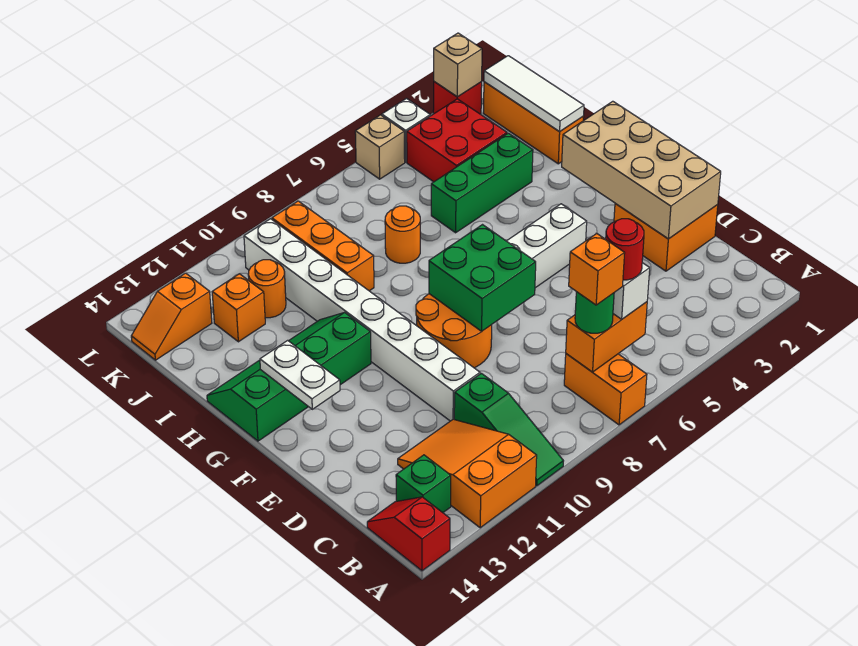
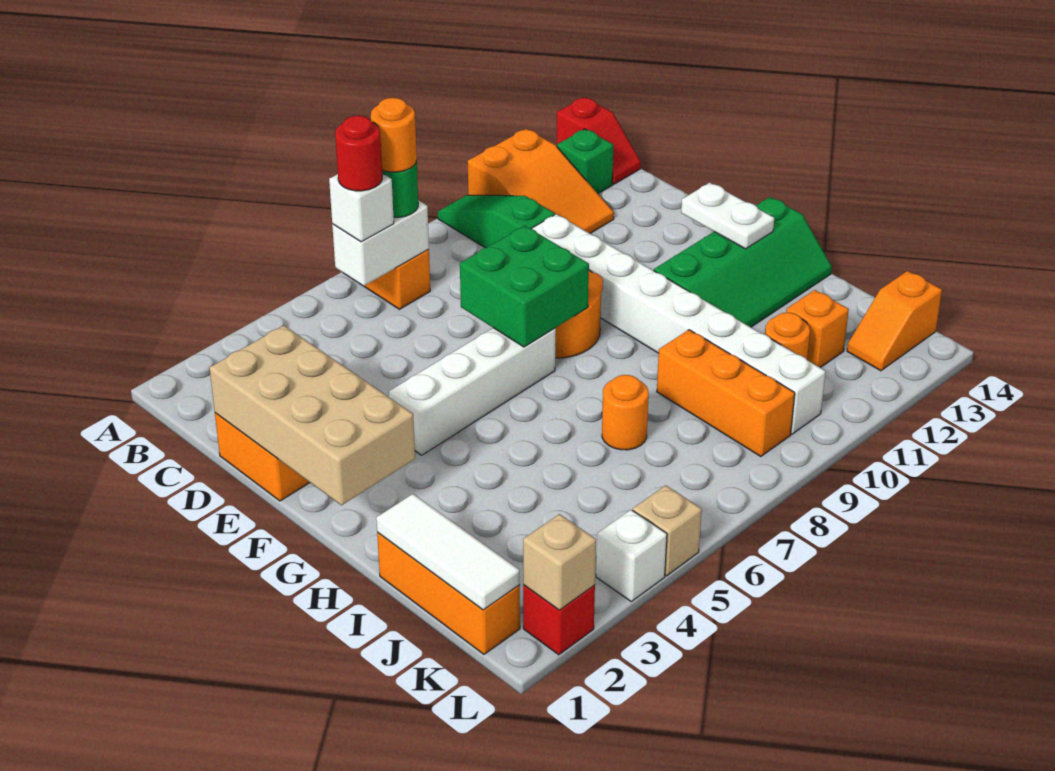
orange 1x2 brick [566,302,647,372] -> white 1x2 brick [332,200,429,286]
orange 1x1 brick [569,234,625,305] -> orange 1x1 round brick [371,98,417,172]
green 1x3 brick [431,133,533,233] -> none
red 2x2 brick [407,99,507,182] -> none
orange 1x2 slope [131,273,212,360] -> orange 1x2 slope turned to [847,271,942,371]

